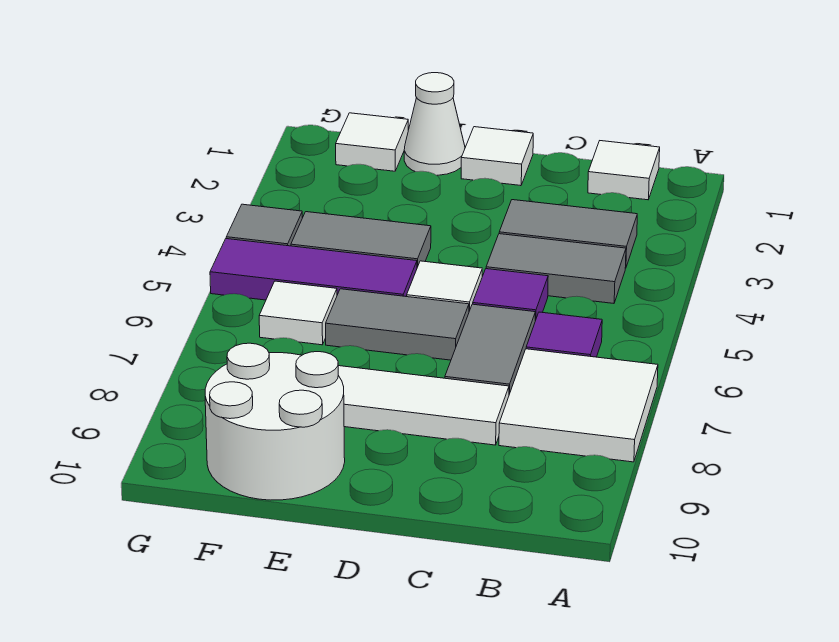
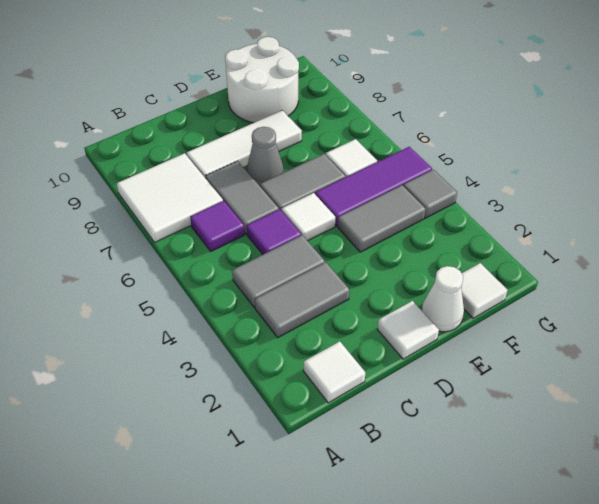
none -> grey 1x1 cone [247,127,284,186]

